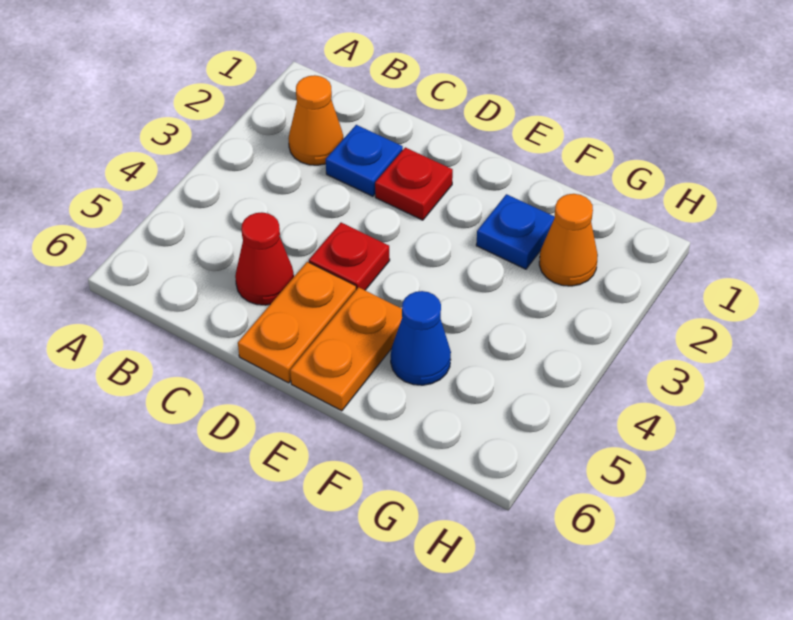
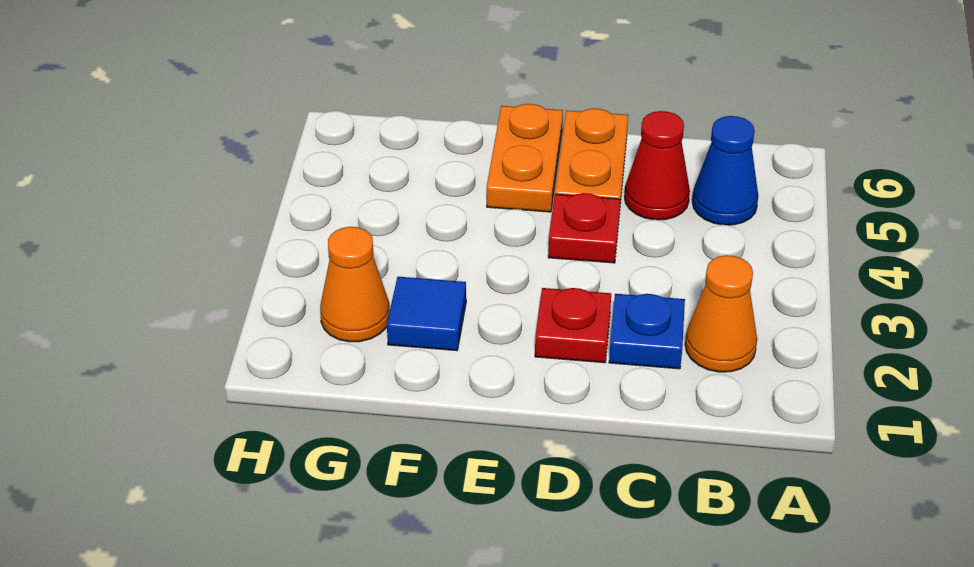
blue 1x1 plate [476,194,555,269] -> blue 1x1 tile [387,277,466,351]
blue 1x1 cone [391,291,451,385] -> blue 1x1 cone moved to [692,116,758,225]

